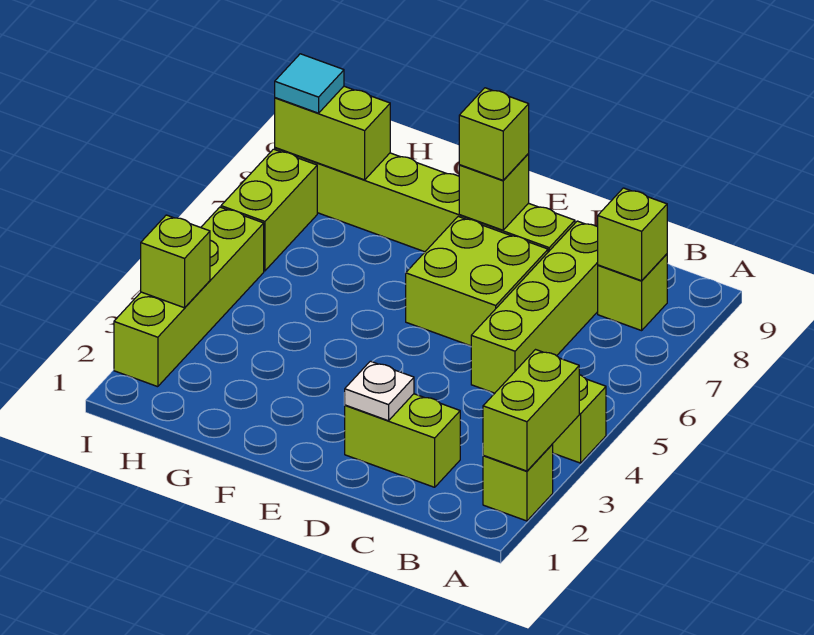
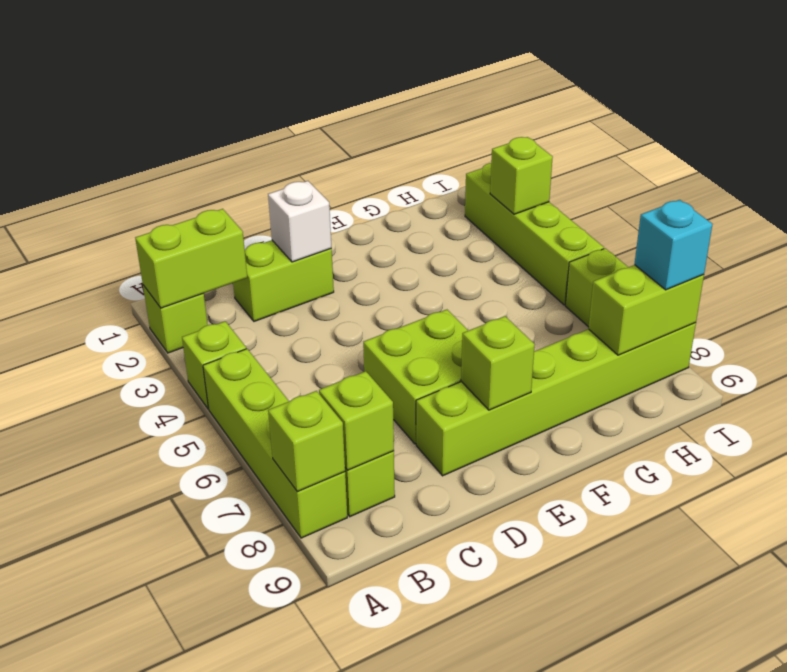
lime 1x2 brick [483,350,579,471] -> lime 1x2 brick turned to [135,209,247,308]
lime 1x4 brick [471,221,598,393] -> lime 1x4 brick moved to [203,349,347,538]
white 1x1 plate [345,361,414,421] -> white 1x1 brick [268,181,332,262]
lime 1x1 brick [459,88,529,180] -> lime 1x1 brick moved to [268,391,345,492]
cyan 1x1 tile [275,54,344,113] -> cyan 1x1 brick [634,200,713,290]

